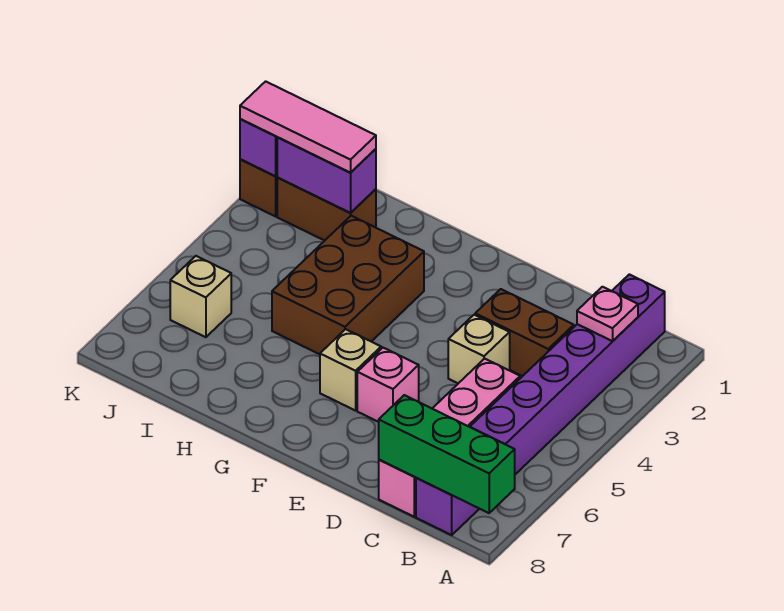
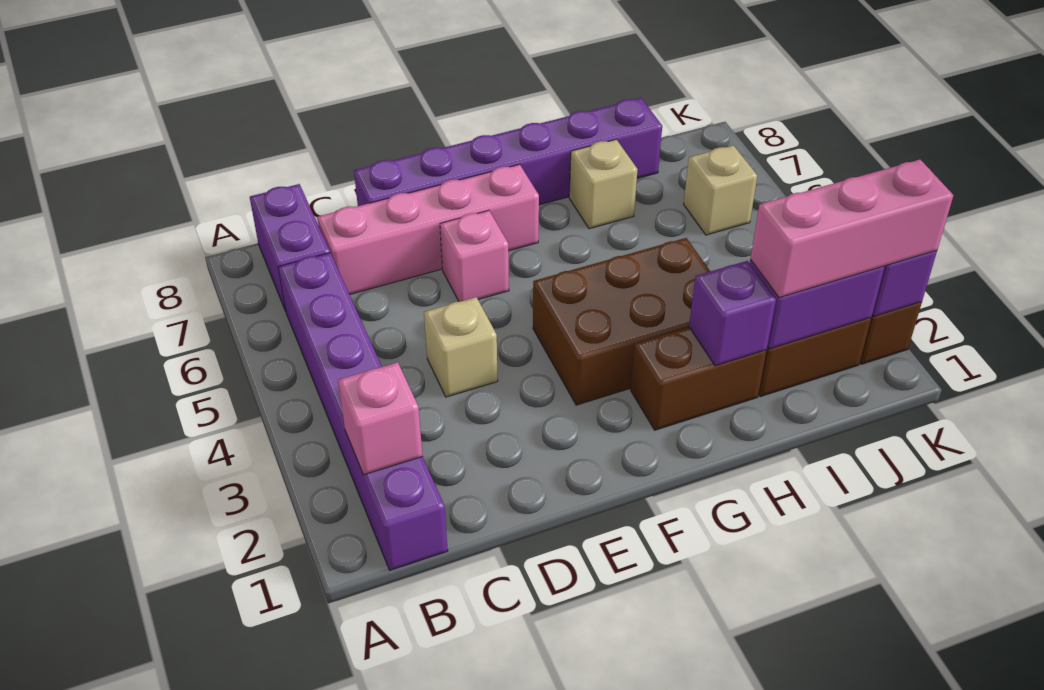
green 1x3 brick [379,395,515,513] -> none
pink 1x1 plate [577,287,638,341] -> pink 1x1 brick [338,362,423,475]
brown 1x2 brick [475,289,574,376] -> brown 1x2 brick moved to [631,327,766,430]
pink 1x4 brick [379,359,520,517] -> pink 1x4 brick turned to [317,164,539,295]
none -> purple 1x6 brick [354,98,662,206]
tan 1x1 brick [320,329,381,411] -> tan 1x1 brick moved to [569,139,638,229]
brown 2x3 brick [272,216,424,354] -> brown 2x3 brick turned to [533,238,710,405]
none -> purple 1x1 brick [689,261,776,366]
pink 1x3 tile [240,81,376,173] -> pink 1x3 brick [750,160,953,298]

